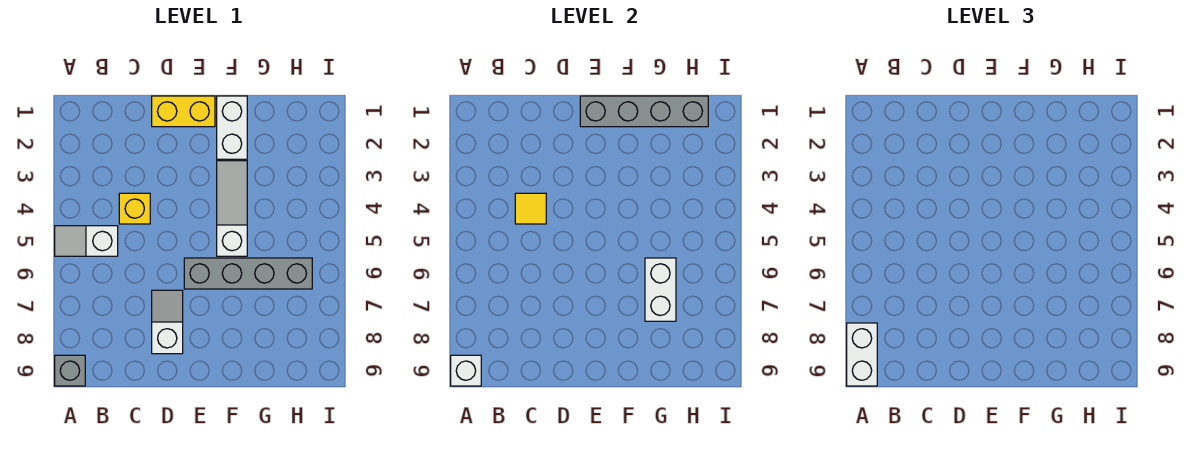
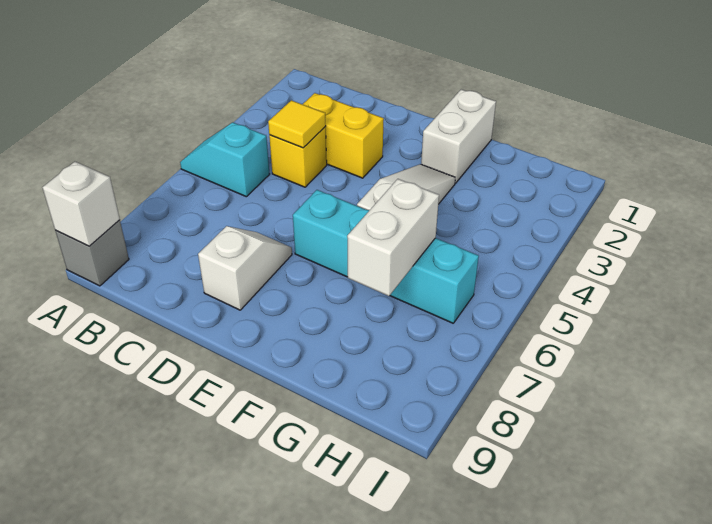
white 1x2 slope [55,226,118,256] -> cyan 1x2 slope [180,122,270,197]
white 1x2 brick [847,323,877,386] -> none
yellow 1x2 brick [152,96,215,127] -> yellow 1x2 brick moved to [303,93,384,178]
grey 1x4 brick [580,96,708,127] -> none
grey 1x4 brick [184,258,312,289] -> cyan 1x4 brick [293,190,479,323]

